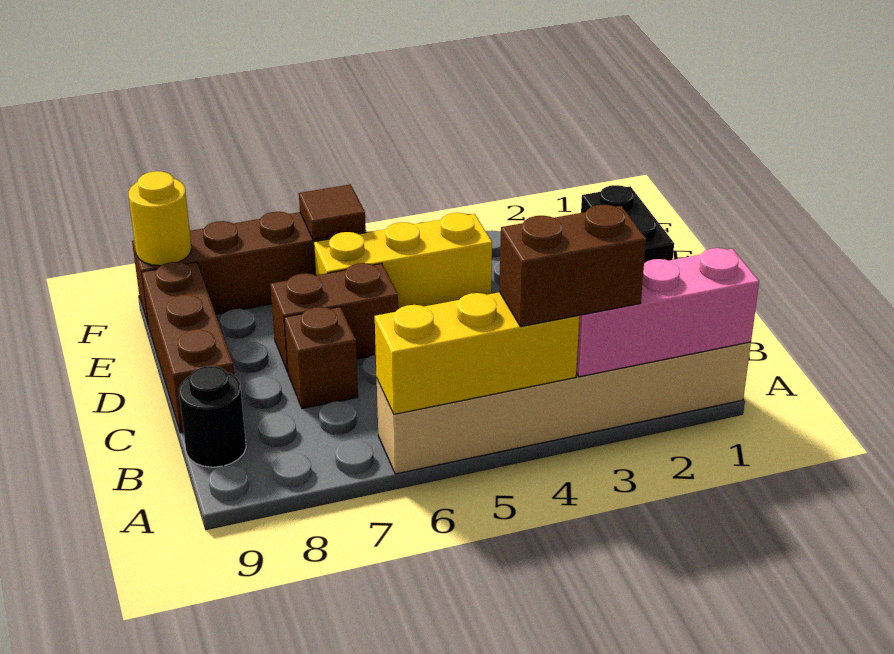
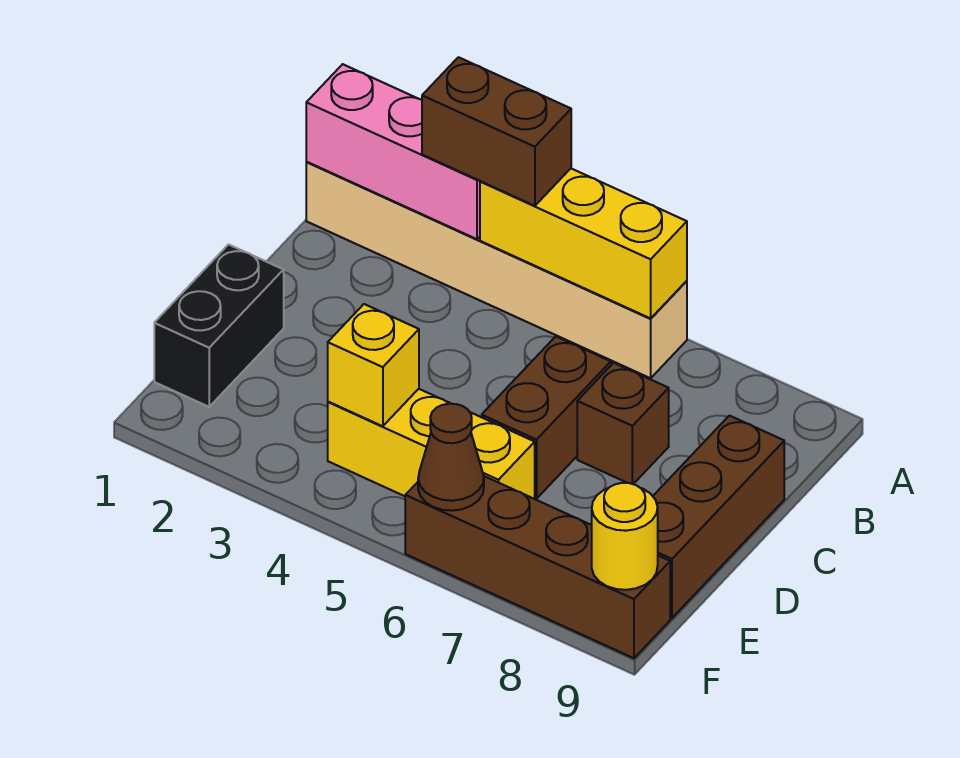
black 1x1 round brick [179,366,246,467] -> none
brown 1x2 brick [270,263,398,372] -> brown 1x2 brick turned to [482,337,611,499]
none -> yellow 1x1 brick [328,304,419,426]
brown 1x1 tile [299,184,366,240] -> brown 1x1 cone [418,404,484,511]

